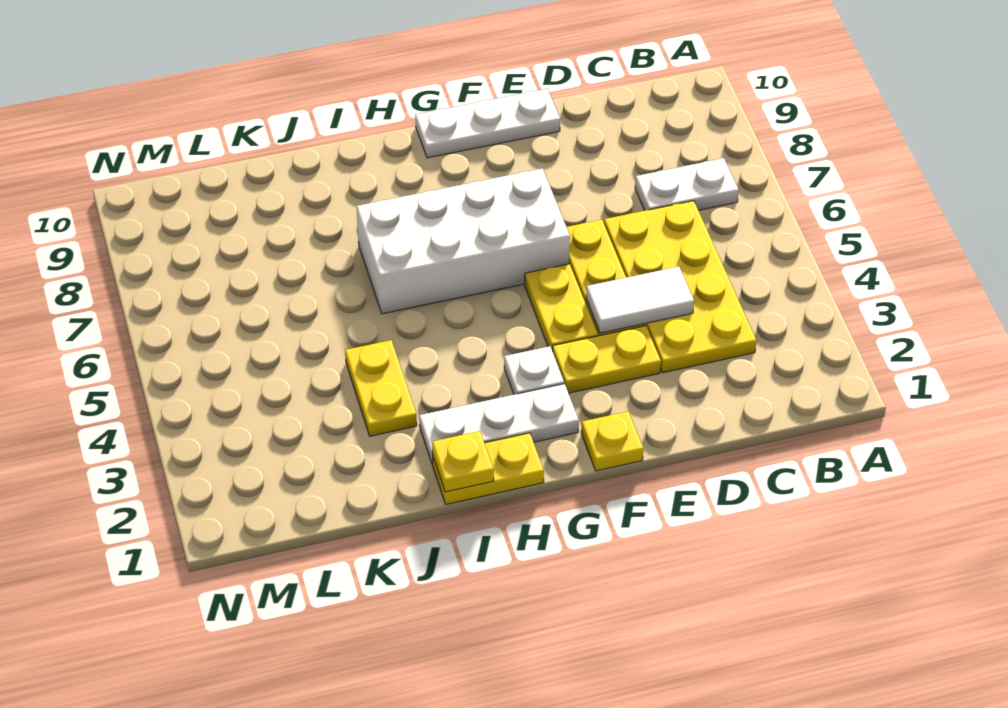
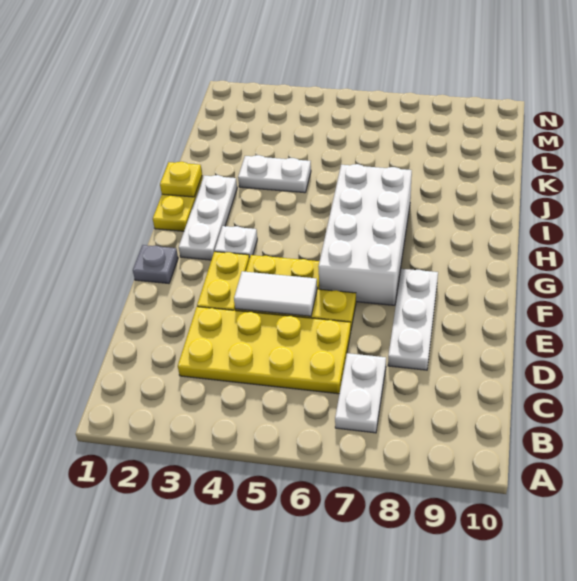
white 1x2 tile [586,267,694,333] -> white 1x2 tile turned to [234,271,317,316]
white 1x3 plate [415,89,560,158] -> white 1x3 plate moved to [388,269,438,370]
yellow 1x1 plate [581,411,643,471] -> grey 1x1 plate [133,245,178,283]
yellow 1x2 plate [345,340,417,436] -> white 1x2 plate [238,155,311,193]

